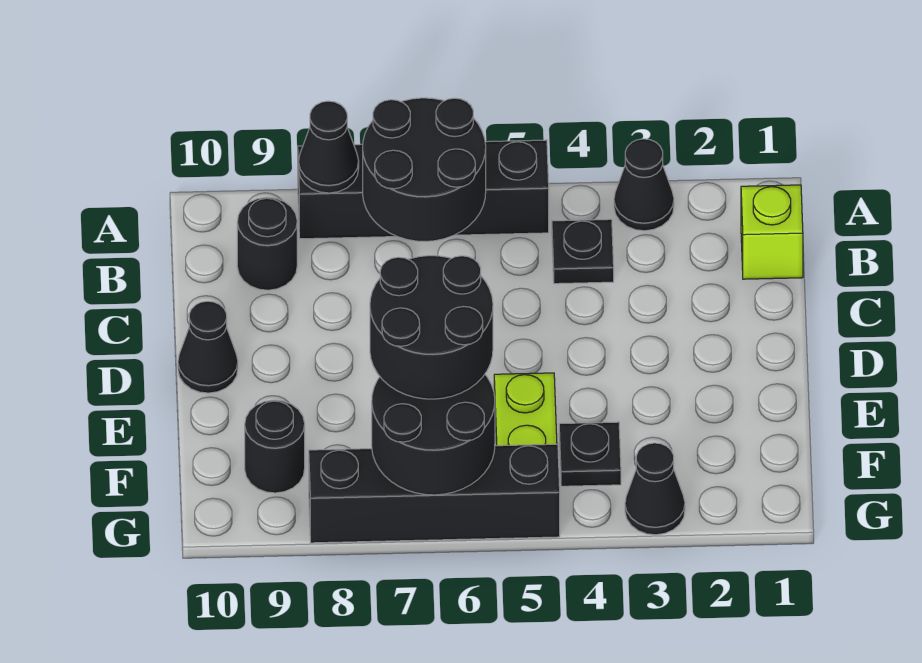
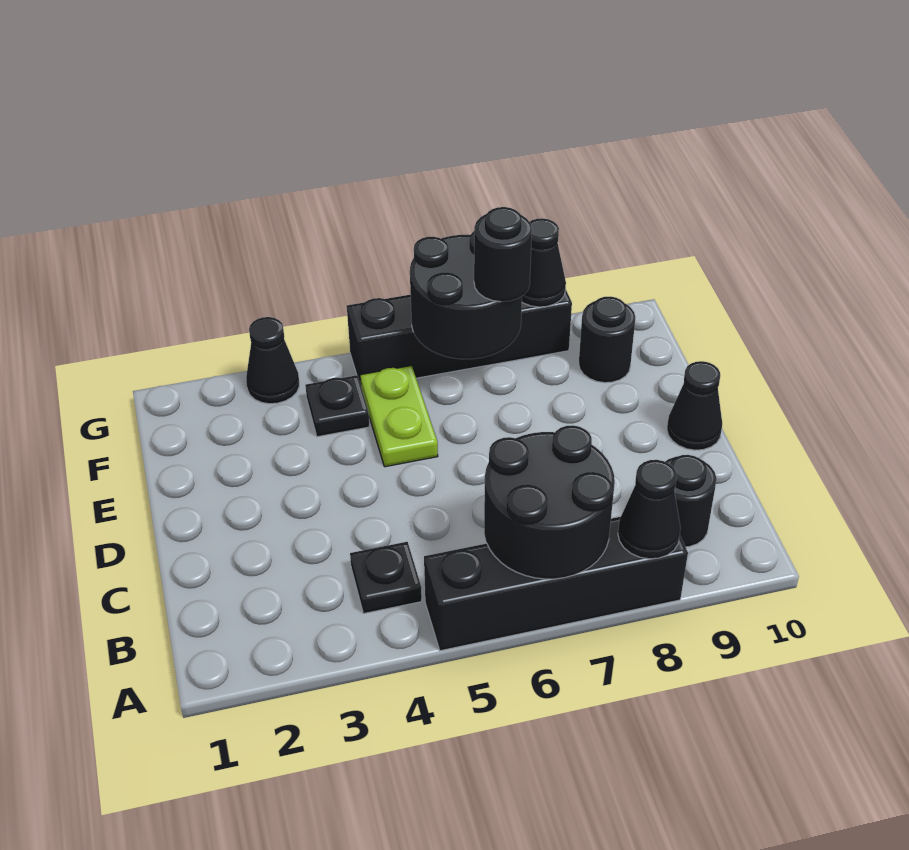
black 1x1 cone [614,139,674,231] -> black 1x1 cone moved to [522,218,566,307]
lime 1x1 brick [741,185,803,279] -> none
black 2x2 round brick [370,256,493,399] -> black 1x1 round brick [474,207,532,302]

